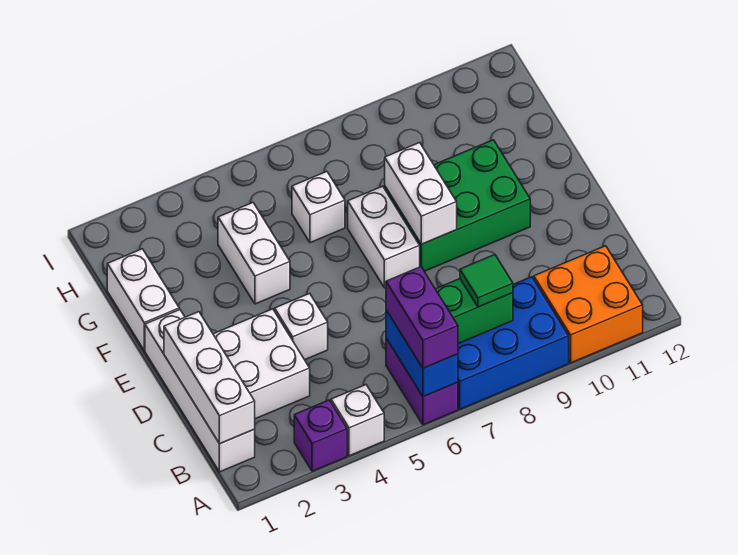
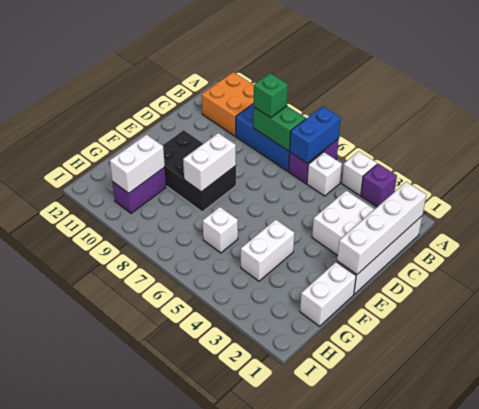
purple 1x2 brick [386,267,458,368] -> purple 1x2 brick moved to [112,167,166,213]
white 1x3 brick [164,312,255,444] -> white 1x4 brick [337,182,426,274]
green 1x1 tile [460,254,513,307] -> green 1x1 brick [254,73,288,118]
white 1x1 brick [275,293,328,360] -> white 1x1 brick moved to [307,152,342,196]
white 1x2 brick [348,186,420,288] -> white 1x2 brick moved to [110,134,165,193]
green 2x3 brick [385,140,530,271] -> black 2x3 brick [163,130,236,212]

